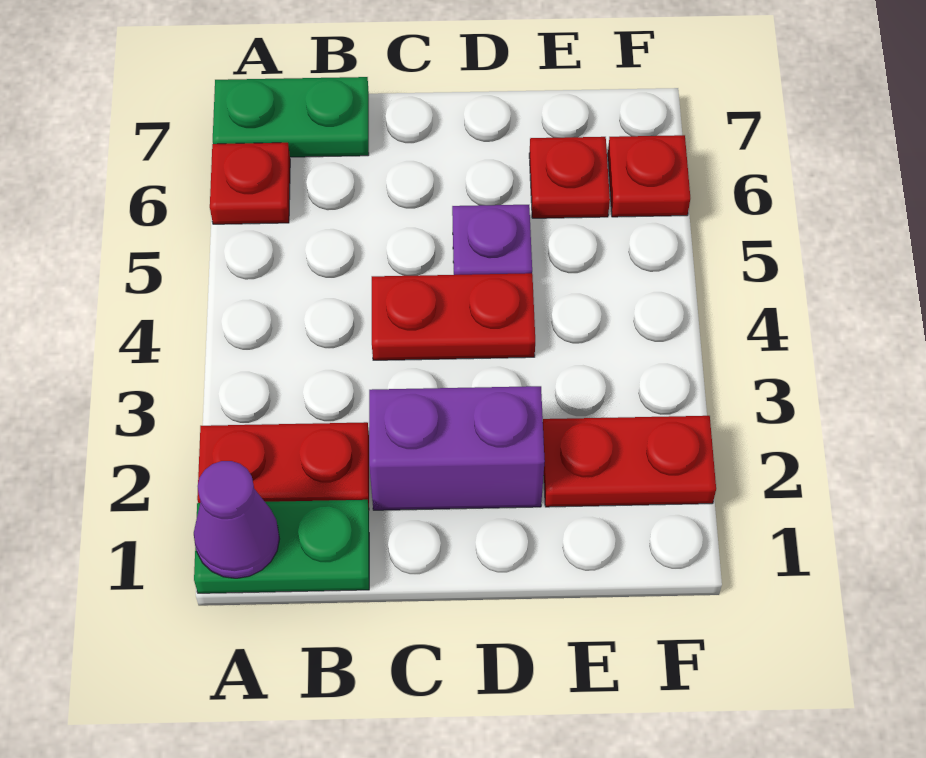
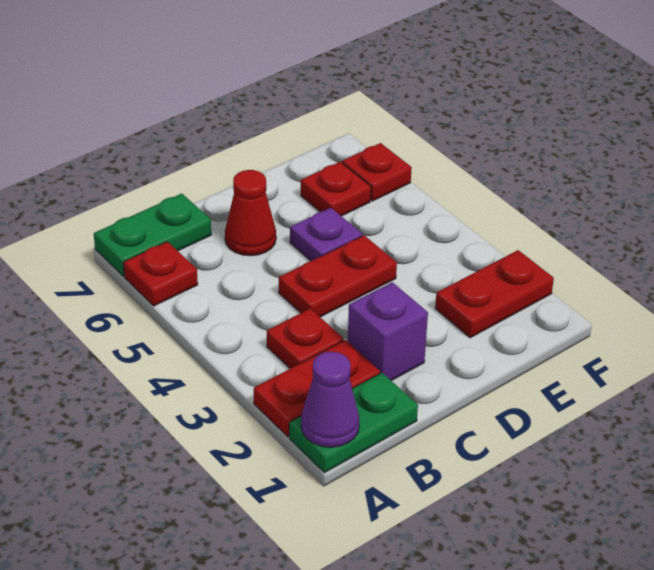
none -> red 1x1 plate [267,309,344,369]
purple 1x2 brick [369,386,545,510] -> purple 1x1 brick [348,282,428,381]
none -> red 1x1 cone [225,170,276,256]

